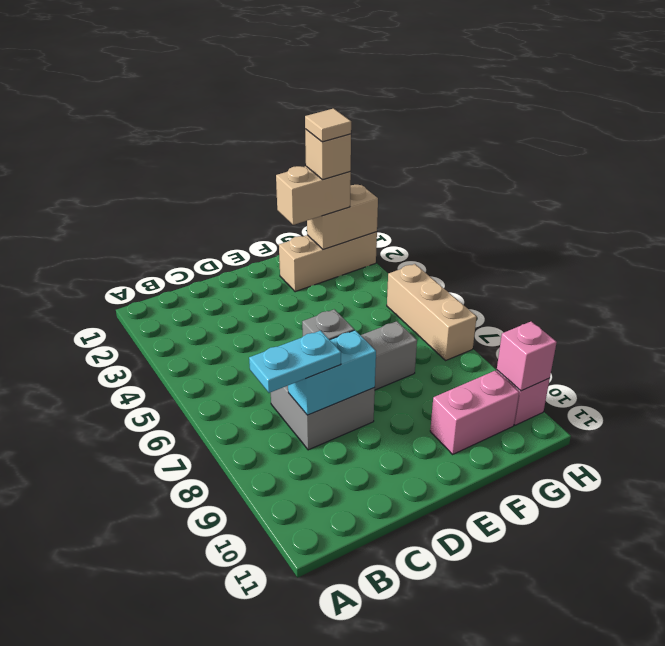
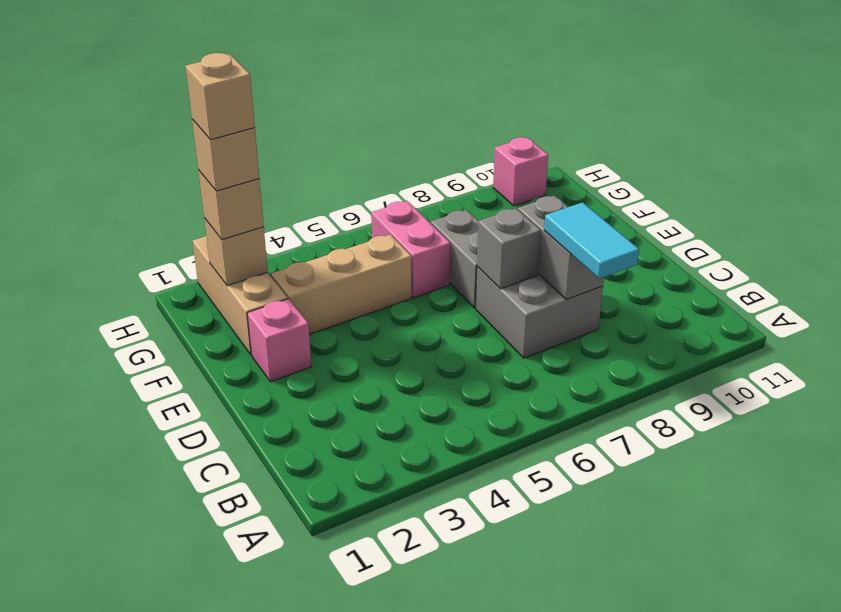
cyan 1x2 plate [249,331,341,393] -> cyan 1x2 tile [544,202,639,279]
cyan 1x2 brick [288,330,376,415] -> grey 1x2 brick [518,196,604,299]
tan 1x2 brick [276,166,351,225] -> tan 1x1 brick [198,170,264,240]
pink 1x2 brick [430,371,519,454] -> pink 1x2 brick moved to [371,201,450,298]
tan 1x2 brick [307,185,378,250] -> tan 1x1 brick [204,218,268,286]
tan 1x1 tile [305,108,351,142] -> tan 1x1 brick [186,53,255,140]
tan 1x3 brick [387,264,477,360] -> tan 1x3 brick moved to [271,234,412,334]
pink 1x1 brick [497,321,557,391] -> pink 1x1 brick moved to [247,299,311,382]

